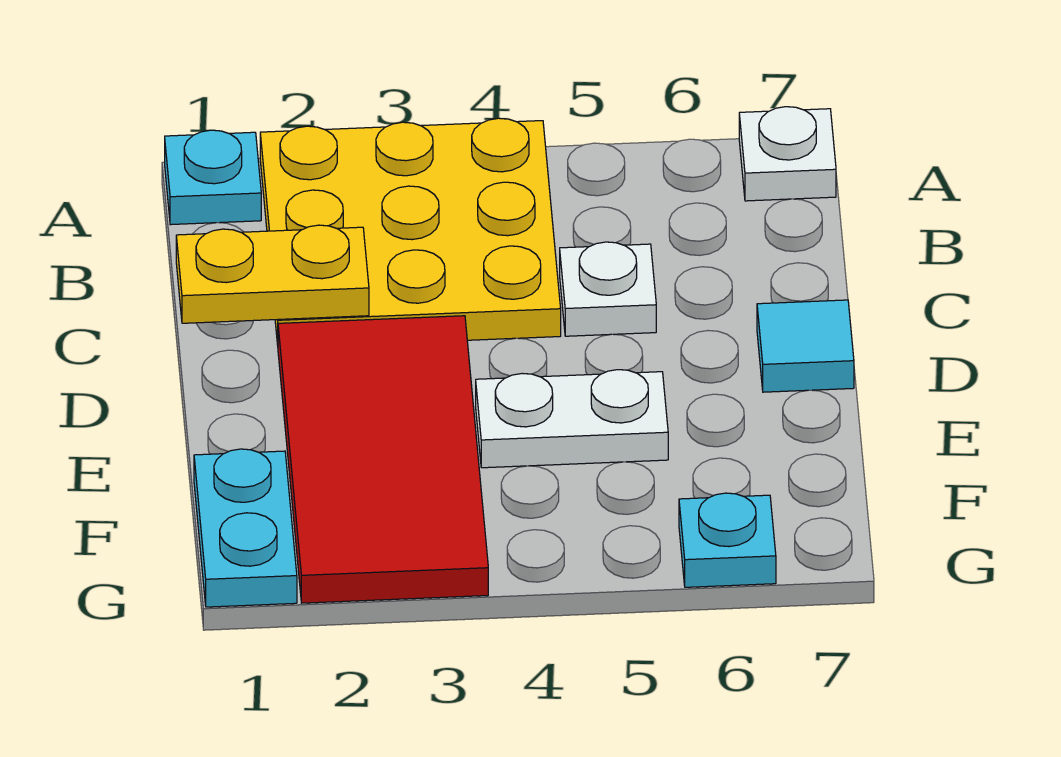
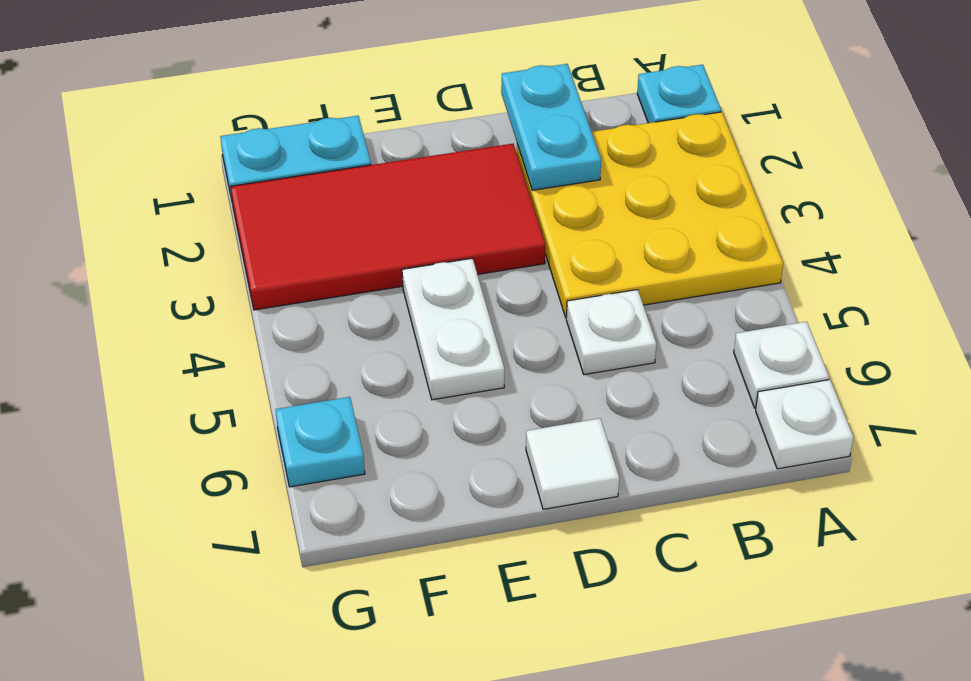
none -> white 1x1 plate [734,322,829,408]
yellow 1x2 plate [176,225,369,323] -> cyan 1x2 plate [501,64,601,190]
cyan 1x1 tile [757,300,854,392] -> white 1x1 tile [526,418,619,509]

